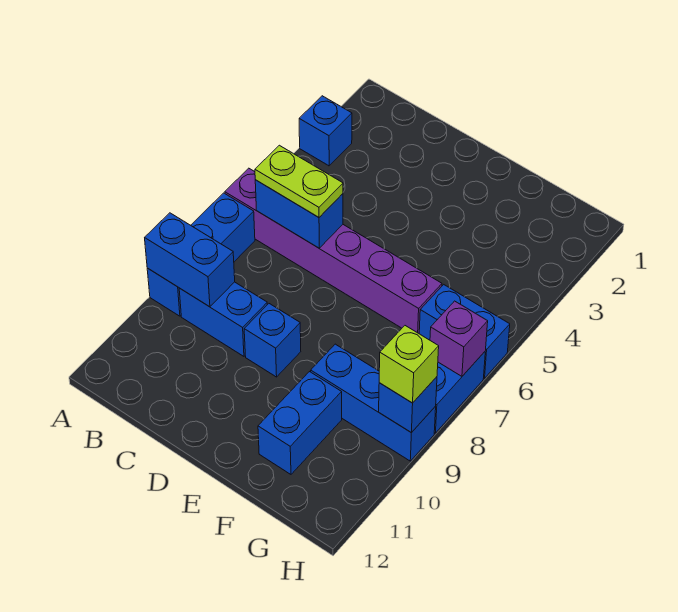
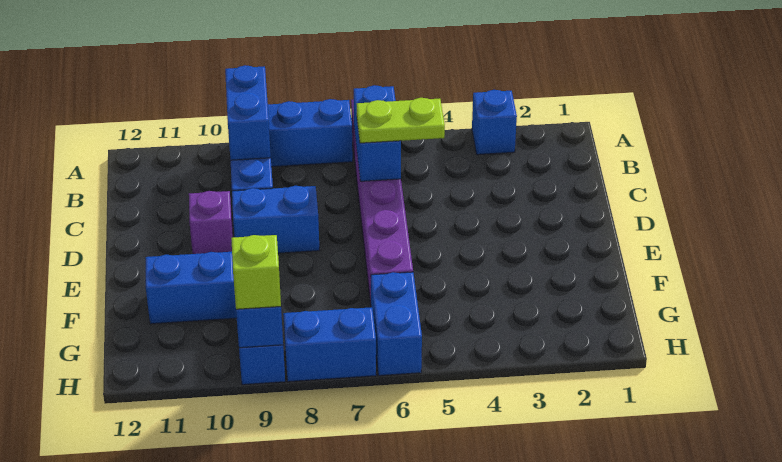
lime 1x2 plate [255,145,343,217] -> lime 1x2 plate turned to [357,98,445,143]
blue 1x1 brick [244,304,301,377] -> blue 1x2 brick [232,186,319,253]
purple 1x1 brick [430,301,488,376] -> purple 1x1 brick moved to [189,191,233,254]

